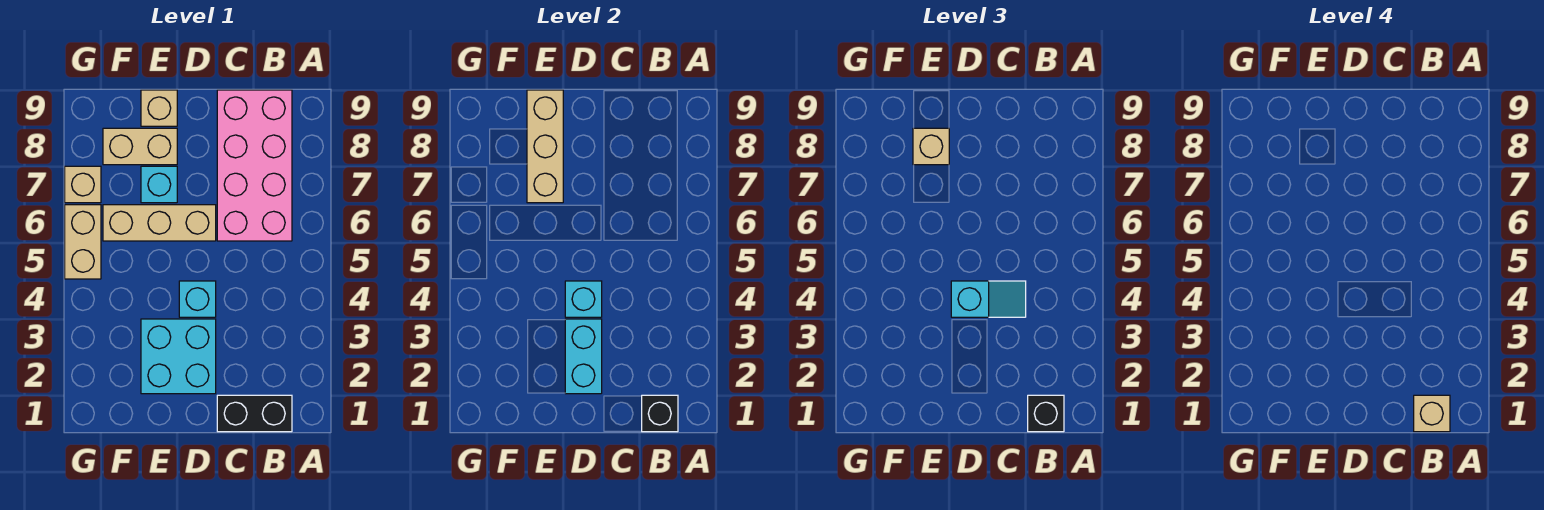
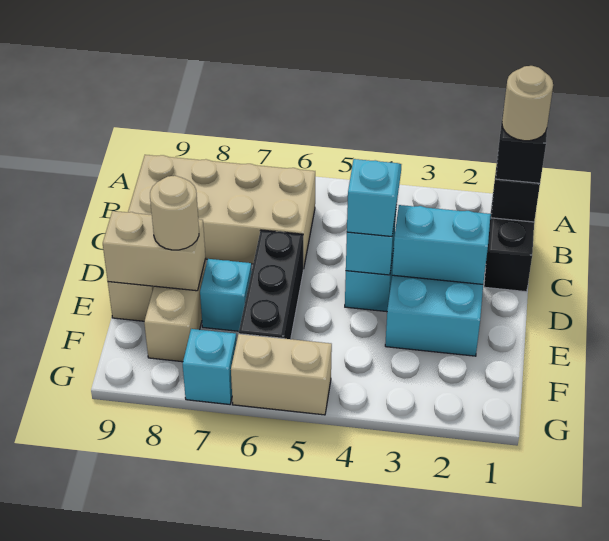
tan 1x1 brick [1414,395,1450,432] -> tan 1x1 round brick [502,66,553,141]
pink 2x4 brick [217,90,292,241] -> tan 2x4 brick [128,155,315,269]
tan 1x3 brick [103,205,216,241] -> black 1x3 brick [239,230,303,339]
tan 1x3 brick [527,90,563,203] -> tan 1x2 brick [103,211,206,291]
tan 1x1 brick [913,128,949,165] -> tan 1x1 round brick [150,176,199,250]
tan 1x1 brick [65,166,101,203] -> cyan 1x1 brick [183,329,236,404]

